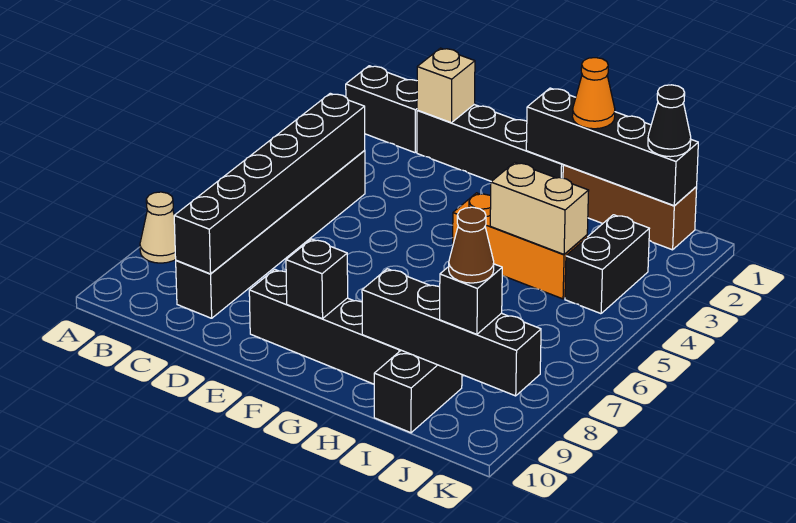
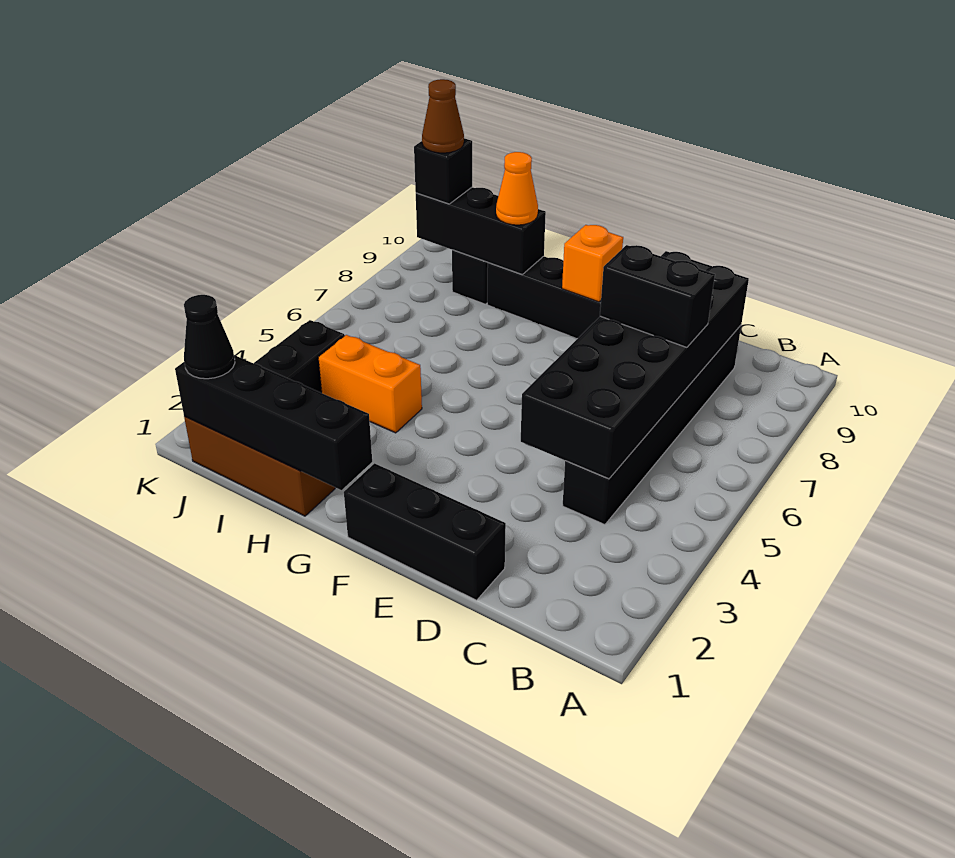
tan 1x1 cone [140,192,176,263] -> none
black 1x2 brick [346,66,417,153] -> black 1x2 brick moved to [600,245,715,347]
black 1x6 brick [174,93,365,274] -> black 2x6 brick [521,251,749,479]
black 1x4 brick [417,105,563,182] -> black 1x3 brick [344,463,506,600]
tan 1x1 brick [417,48,475,123] -> none
black 1x1 brick [286,239,348,319] -> orange 1x1 brick [562,225,623,302]
orange 1x3 brick [453,193,587,299] -> orange 1x2 brick [318,335,422,433]
orange 1x1 cone [572,58,615,129] -> orange 1x1 cone moved to [496,152,538,225]
tan 1x2 brick [490,162,589,255] -> none
black 1x4 brick [362,269,541,396] -> black 1x3 brick [416,187,546,274]

